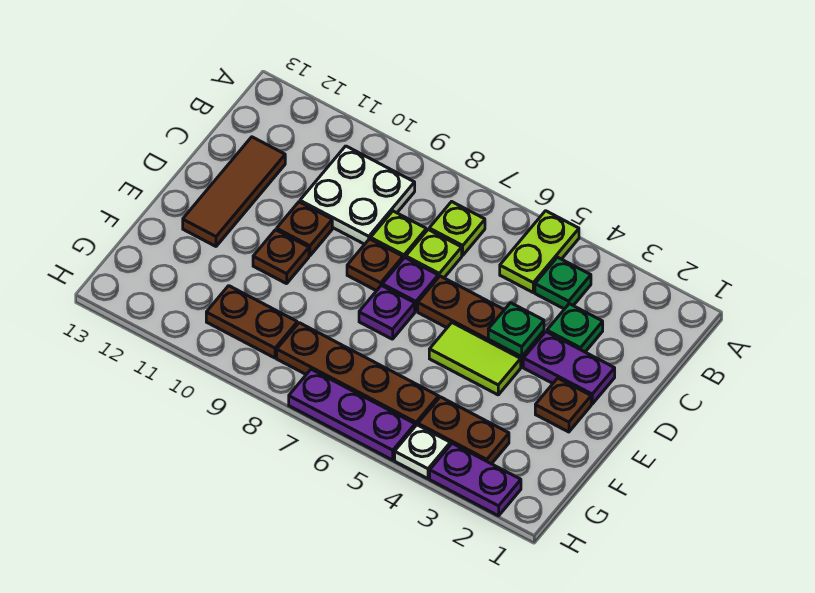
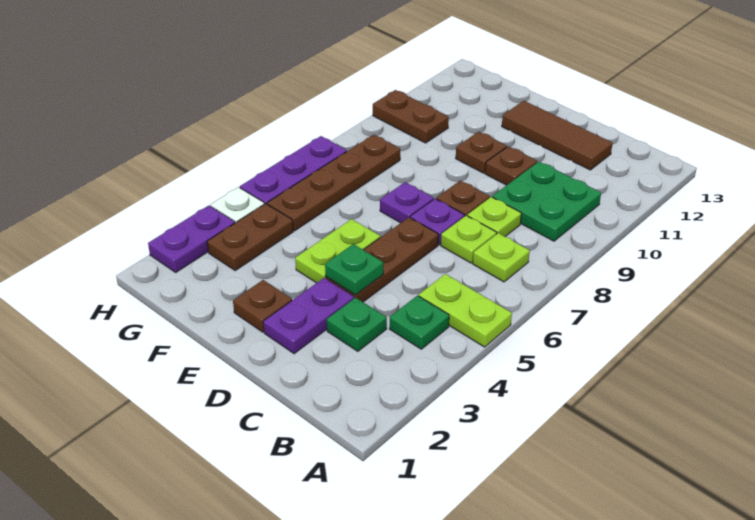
white 2x2 plate [300,146,415,244] -> green 2x2 plate [492,162,601,241]
lime 1x2 tile [429,323,521,395] -> lime 1x2 plate [295,219,380,283]
brown 1x2 plate [206,286,297,358] -> brown 1x2 plate turned to [373,90,449,143]

